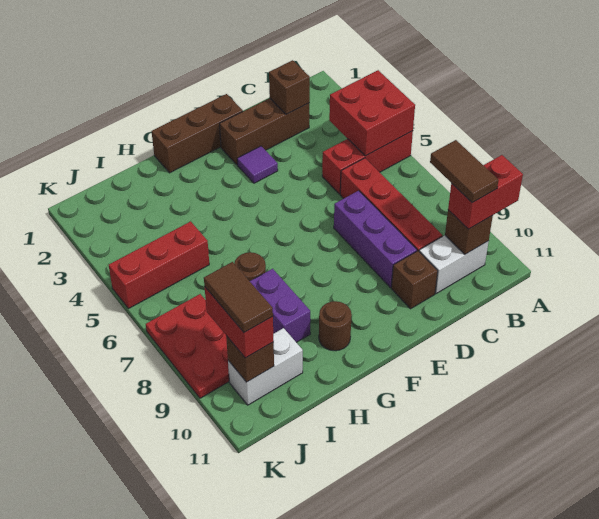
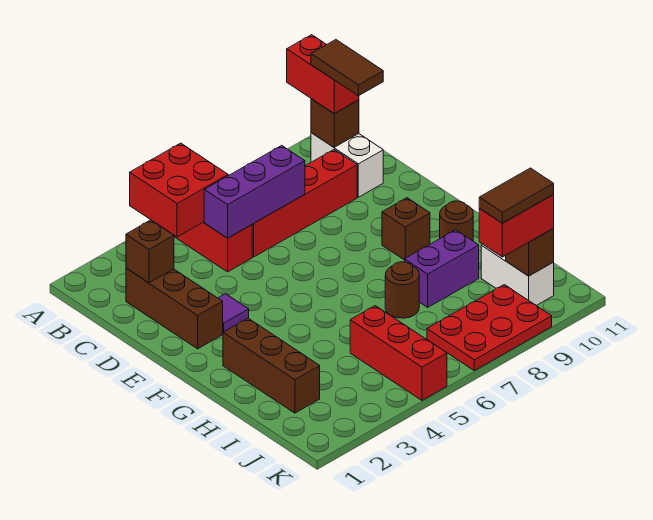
brown 1x2 tile [430,140,499,203] -> brown 1x2 tile turned to [311,40,383,96]
purple 1x3 brick [334,191,417,288] -> purple 1x3 brick moved to [204,145,305,238]
brown 1x1 brick [391,251,438,309] -> brown 1x1 brick moved to [382,198,430,260]
brown 1x3 brick [151,94,243,173] -> brown 1x3 brick moved to [223,318,320,413]

